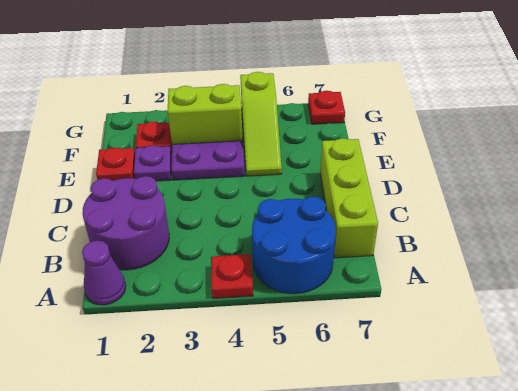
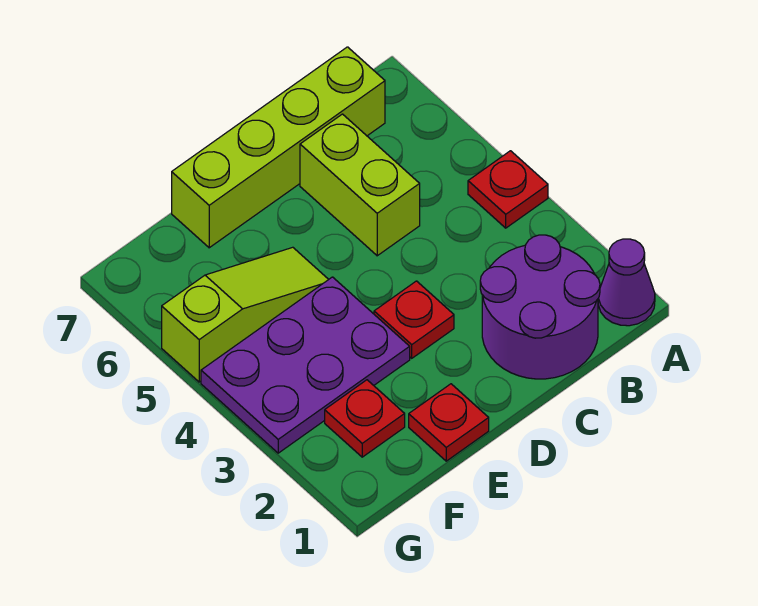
blue 2x2 round brick [252,197,336,294] -> none
lime 1x3 brick [320,138,378,258] -> lime 1x4 brick [172,47,385,248]
purple 1x1 plate [134,146,172,181] -> none
lime 1x2 brick [168,84,243,144] -> lime 1x2 brick moved to [300,114,420,256]
red 1x1 plate [308,91,345,124] -> red 1x1 plate moved to [374,281,454,358]

